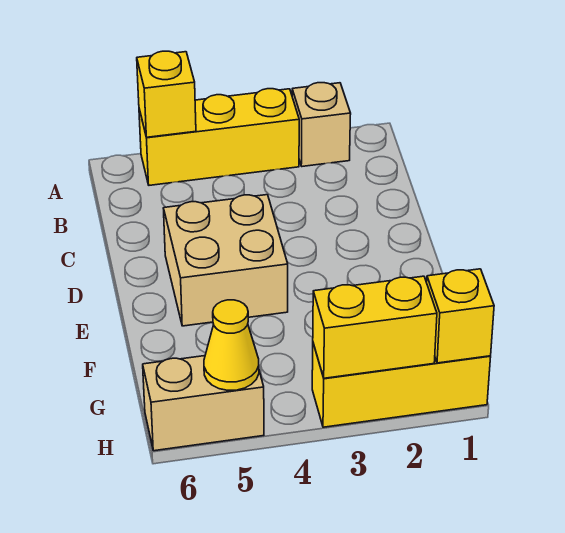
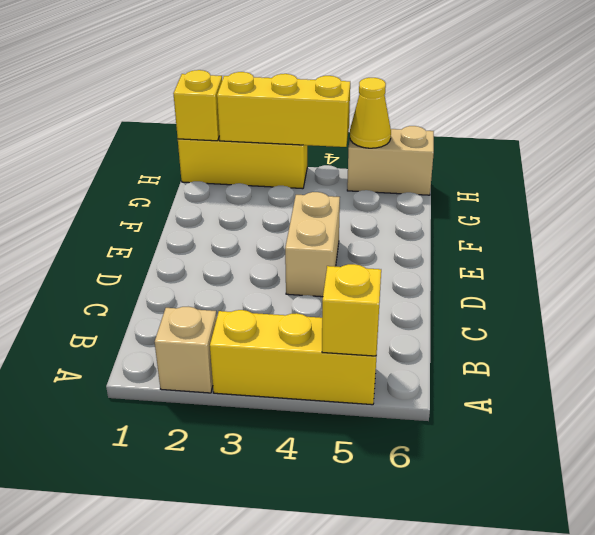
tan 2x2 brick [163,195,288,326] -> tan 1x2 brick [285,192,340,297]
yellow 1x2 brick [313,276,437,378] -> yellow 1x3 brick [217,72,350,147]

